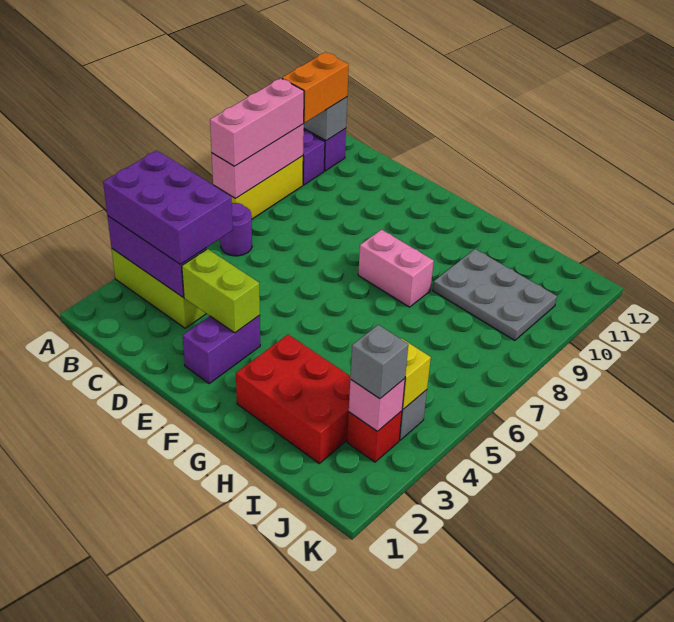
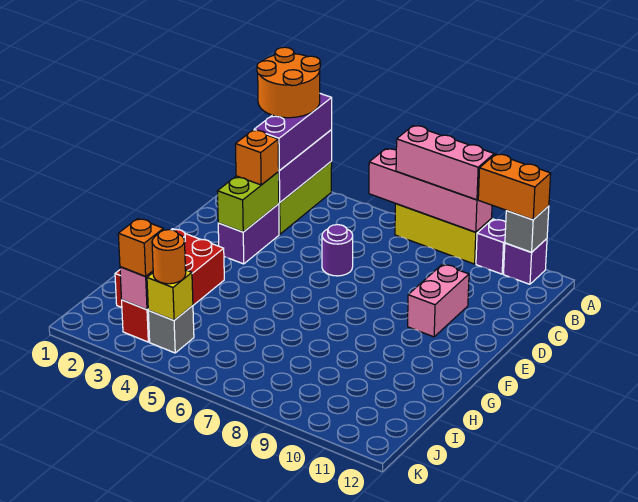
none -> orange 2x2 round brick [257,47,320,118]
purple 2x3 brick [103,150,233,265] -> purple 1x3 brick [254,94,332,171]
pink 1x3 brick [212,124,304,199] -> pink 1x4 brick [369,149,492,232]
purple 1x1 round brick [220,203,252,256] -> purple 1x1 round brick moved to [322,225,353,276]
none -> orange 1x1 brick [235,130,279,185]
purple 1x2 brick [182,315,260,383] -> purple 1x2 brick turned to [218,204,279,264]
pink 1x2 brick [358,230,434,307] -> pink 1x2 brick moved to [408,264,469,337]
grey 2x3 plate [433,249,557,340] -> none
grey 1x1 brick [350,325,408,399] -> orange 1x1 brick [118,219,164,276]
none -> orange 1x1 round brick [152,230,186,284]

